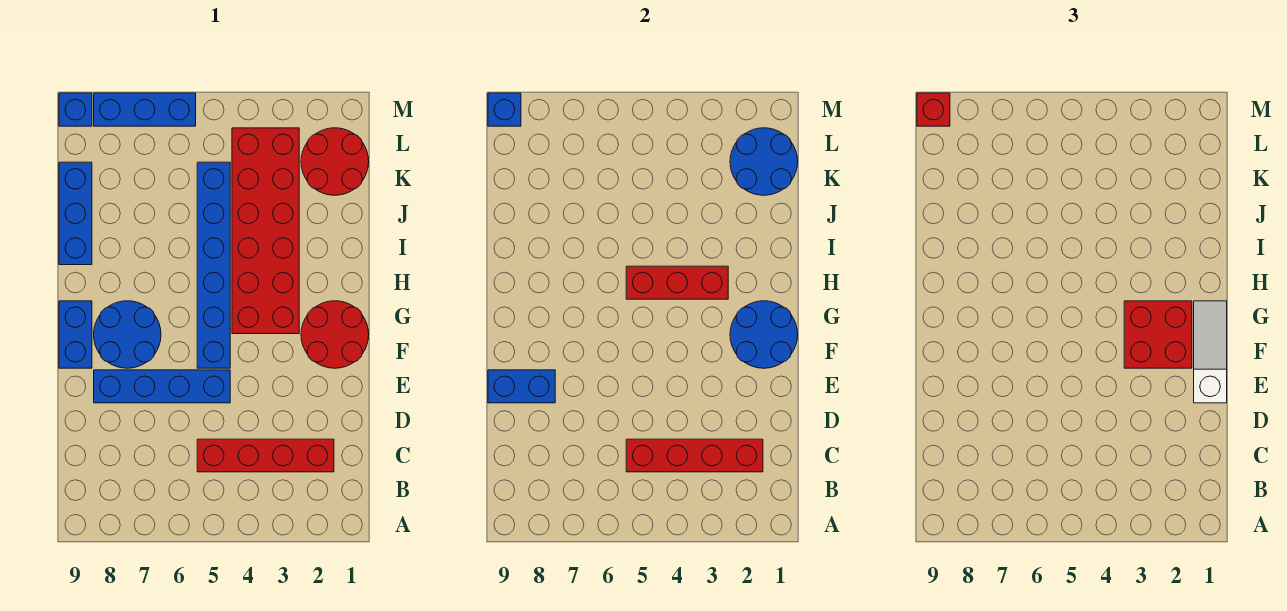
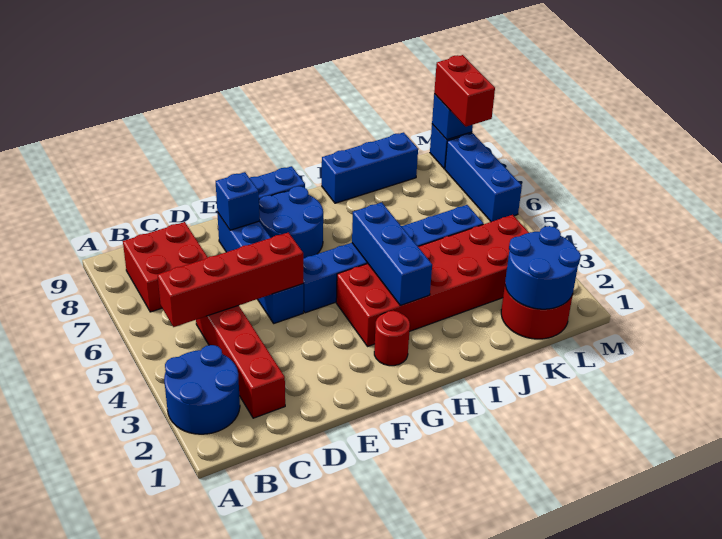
red 1x4 brick [626,439,763,472] -> red 1x4 brick turned to [158,232,303,327]
white 1x3 slope [1194,301,1227,403] -> none
blue 1x2 brick [488,370,555,403] -> blue 1x1 brick [216,172,259,230]
red 2x2 round brick [301,301,369,368] -> red 1x1 round brick [374,311,410,366]
blue 2x2 round brick [730,301,798,368] -> blue 2x2 round brick moved to [164,345,240,434]
red 2x2 brick [1124,301,1192,368] -> red 2x2 brick moved to [123,222,208,312]
red 1x3 brick [626,266,728,299] -> blue 1x3 brick [352,202,432,306]
red 1x1 brick [917,93,950,126] -> red 1x2 brick [434,55,495,127]

